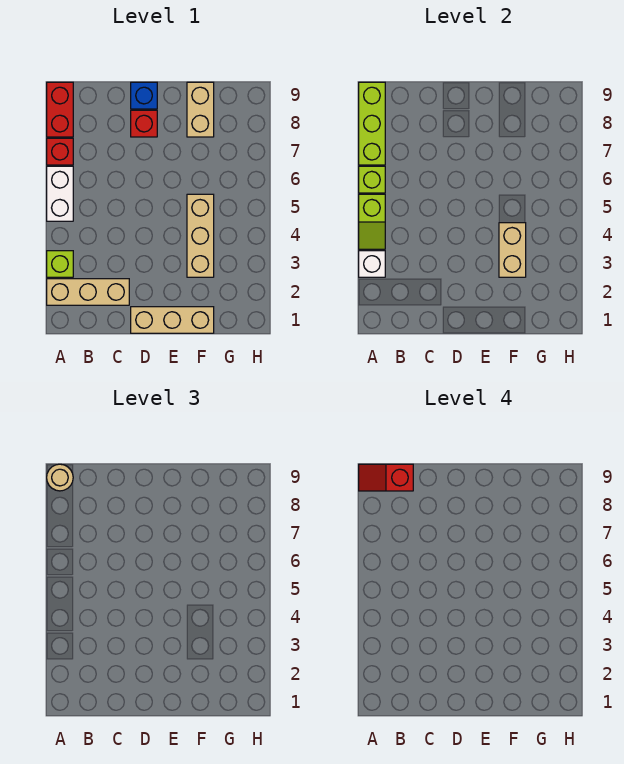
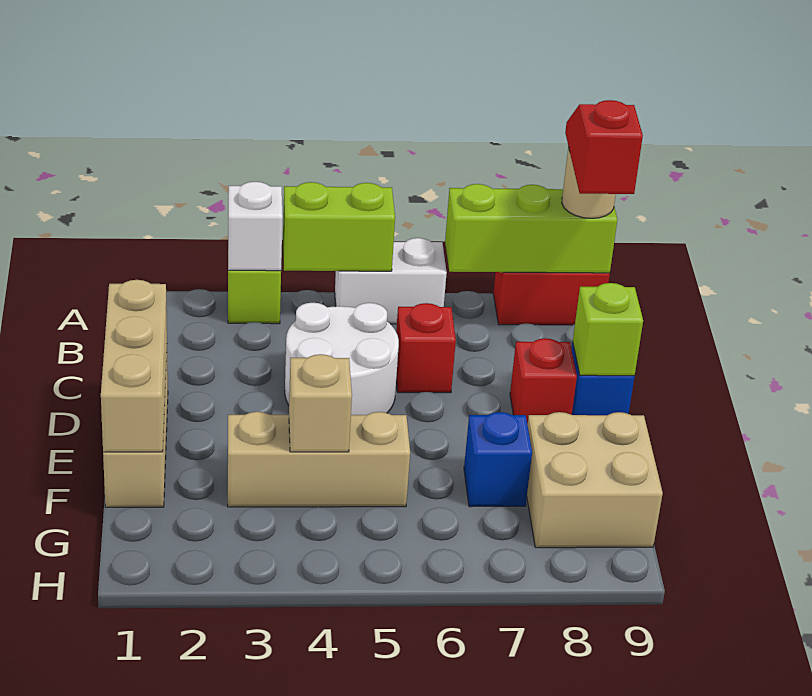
tan 1x3 brick [47,279,129,305] -> tan 1x3 brick moved to [101,280,167,452]
lime 1x2 slope [359,194,385,249] -> lime 1x2 brick [283,182,395,271]
lime 1x1 brick [359,166,385,193] -> lime 1x1 brick moved to [573,283,643,376]
red 1x1 brick [47,138,73,165] -> red 1x1 brick moved to [396,303,456,393]
none -> white 2x2 round brick [285,303,399,415]
tan 1x2 brick [499,223,526,277] -> tan 1x1 brick [289,354,352,452]
none -> blue 1x1 brick [464,412,532,507]
tan 1x2 brick [187,82,214,137] -> tan 2x2 brick [527,412,663,548]

